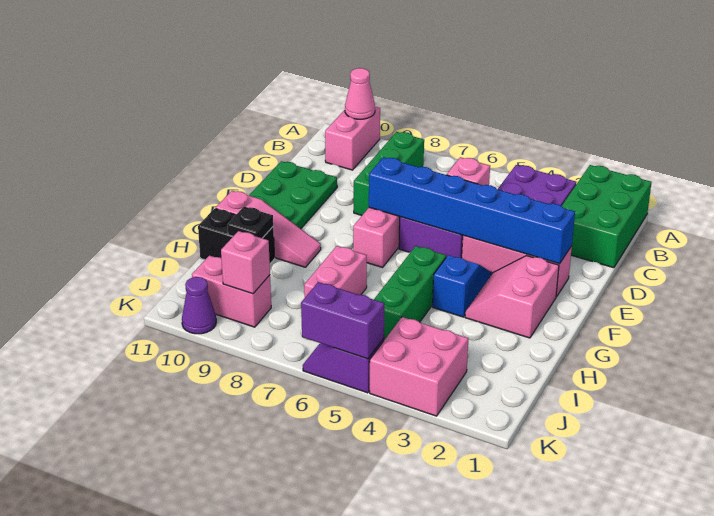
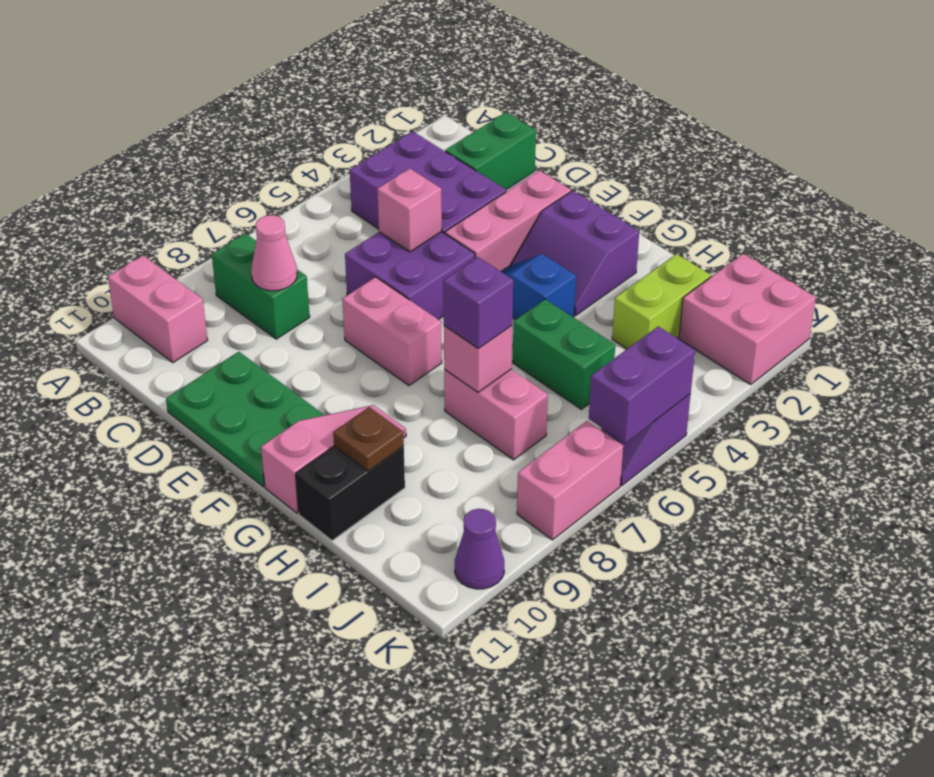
green 2x3 brick [562,165,652,268] -> green 1x2 brick [445,112,536,190]
pink 1x1 cone [345,68,375,119] -> pink 1x1 cone moved to [251,215,297,291]
green 1x3 brick [354,132,424,216] -> green 1x2 brick [212,234,310,339]
blue 1x6 brick [369,157,575,264] -> none
pink 2x2 slope [465,256,559,338] -> purple 2x2 slope [510,191,639,315]
green 1x3 brick [374,246,446,340] -> green 1x2 brick [513,299,615,409]
none -> purple 1x1 brick [443,257,513,348]
black 1x1 plate [227,207,273,238] -> brown 1x1 plate [333,407,404,471]
none -> lime 1x2 brick [612,254,711,349]
pink 2x2 brick [370,317,468,416] -> pink 2x2 brick moved to [679,254,816,385]
pink 1x2 brick [192,256,271,327] -> pink 1x2 brick moved to [517,421,623,540]
pink 1x1 brick [221,231,270,294] -> pink 1x1 brick moved to [444,326,512,392]

